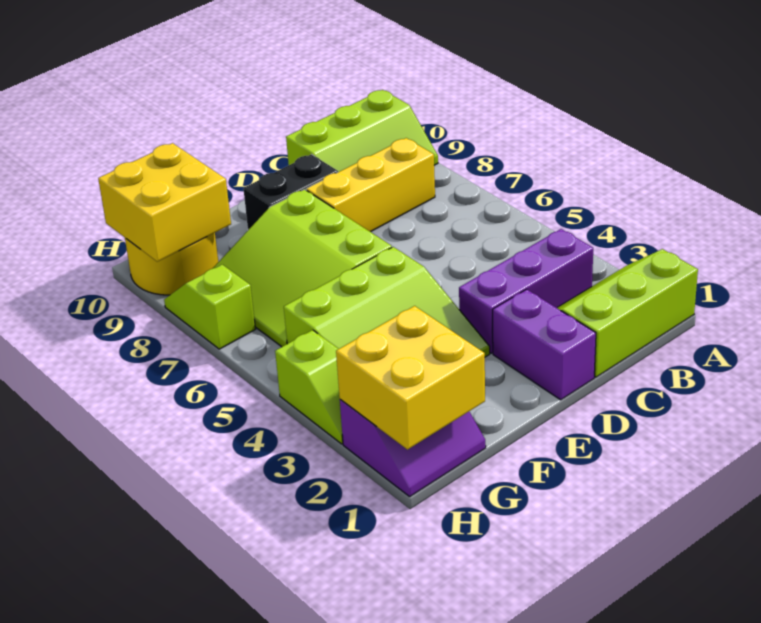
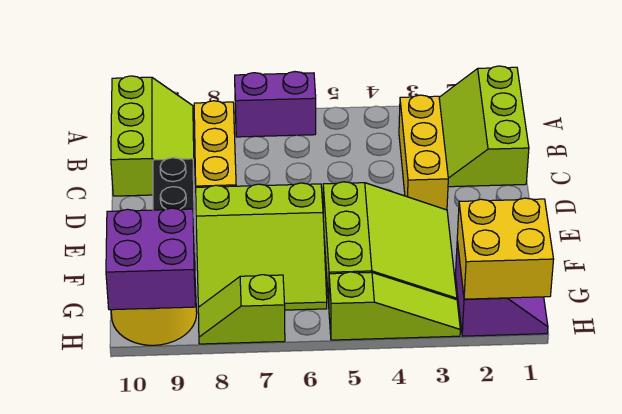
purple 1x3 brick [459,229,593,353] -> yellow 1x3 brick [399,95,448,210]
purple 1x2 brick [493,289,596,400] -> purple 1x2 brick moved to [235,72,316,137]
yellow 2x2 brick [98,143,231,262] -> purple 2x2 brick [106,208,196,310]
lime 1x2 slope [275,330,343,444] -> lime 1x3 slope [329,272,460,340]

